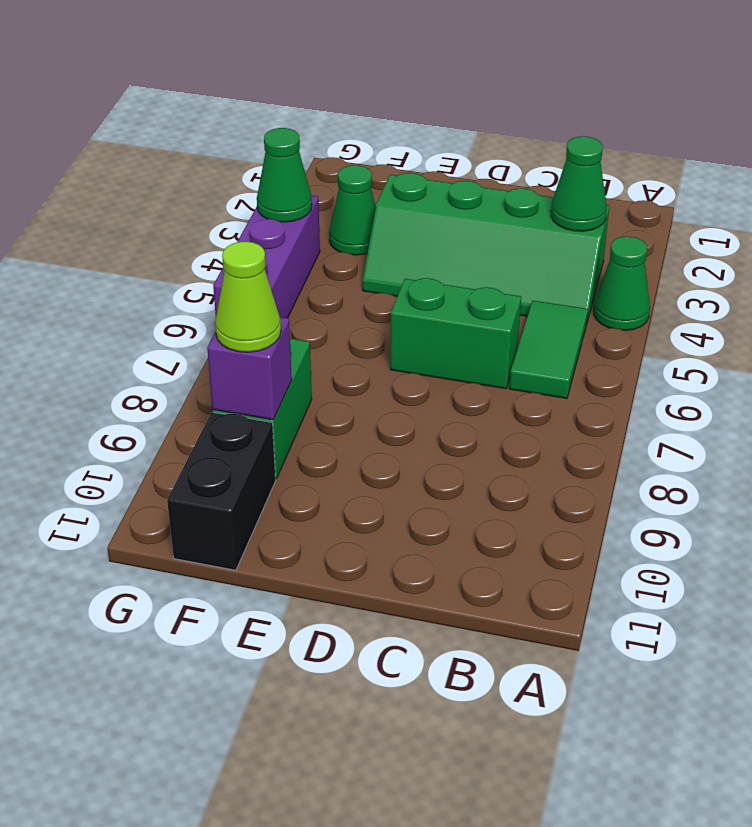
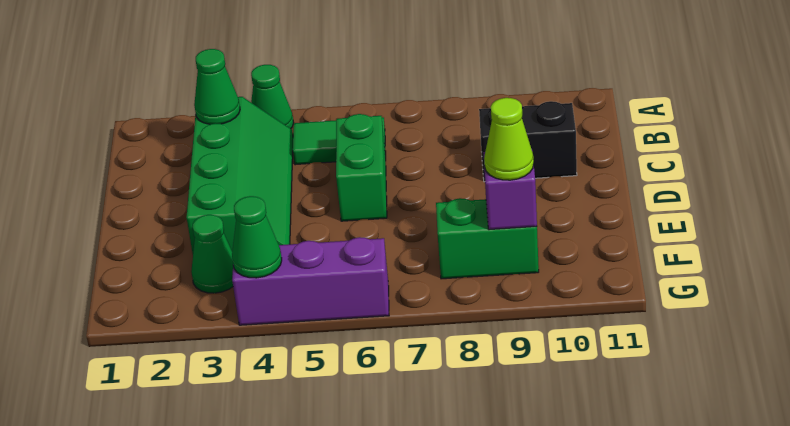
black 1x2 brick [167,412,276,570] -> black 1x2 brick moved to [479,101,577,182]

